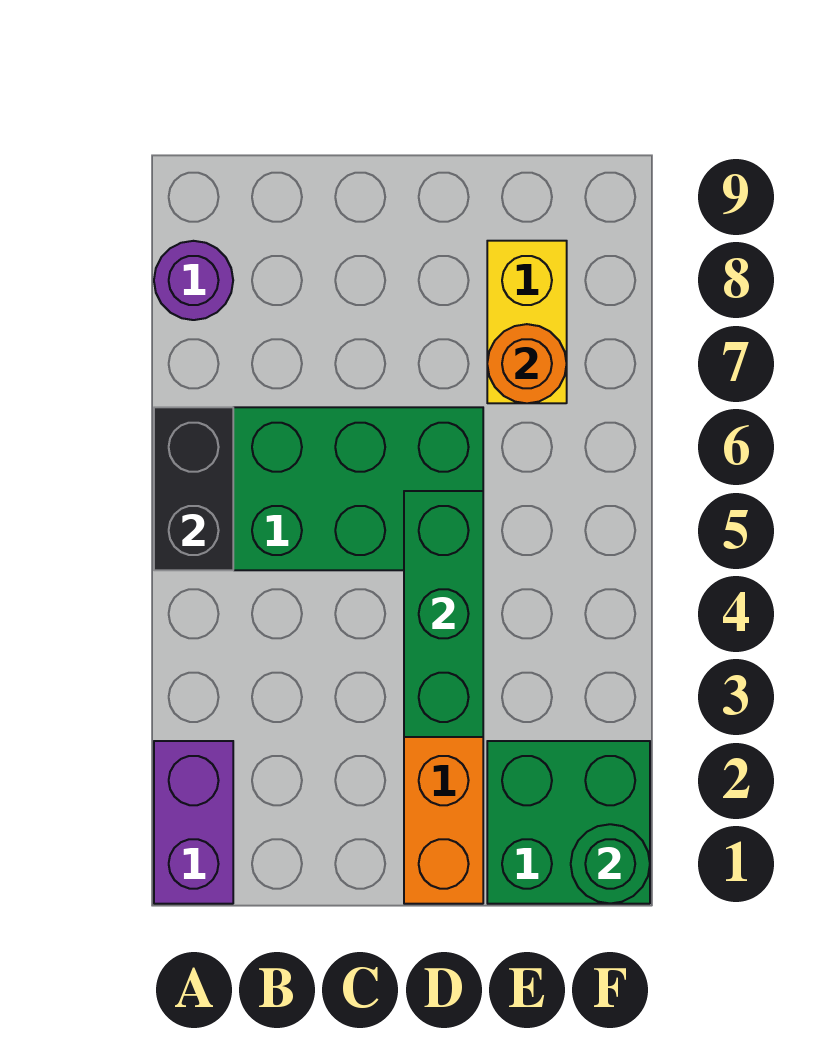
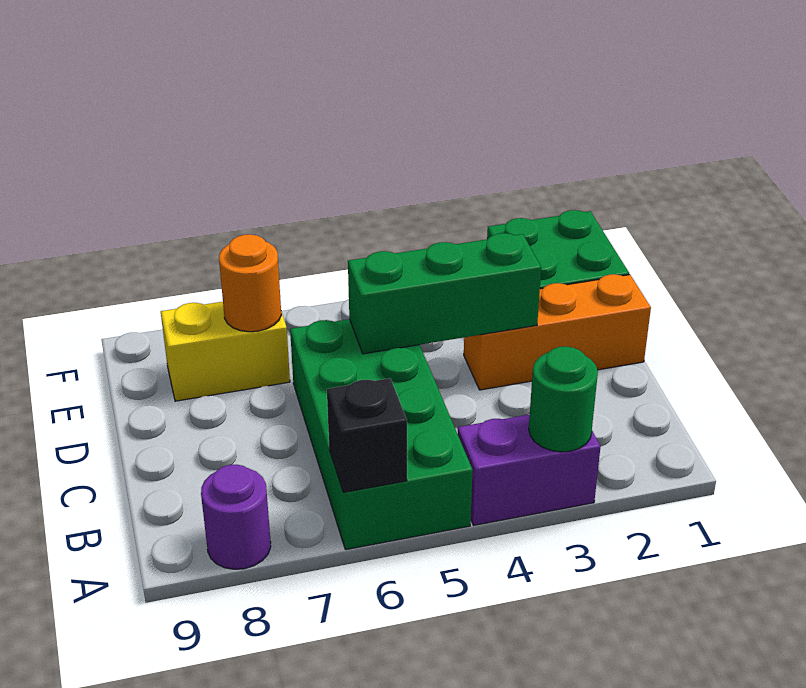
purple 1x2 brick [154,741,233,904] -> purple 1x2 brick moved to [458,414,601,525]
black 1x2 brick [154,407,233,570] -> black 1x1 brick [327,378,407,492]
green 1x1 round brick [571,824,650,904] -> green 1x1 round brick moved to [529,346,598,452]

